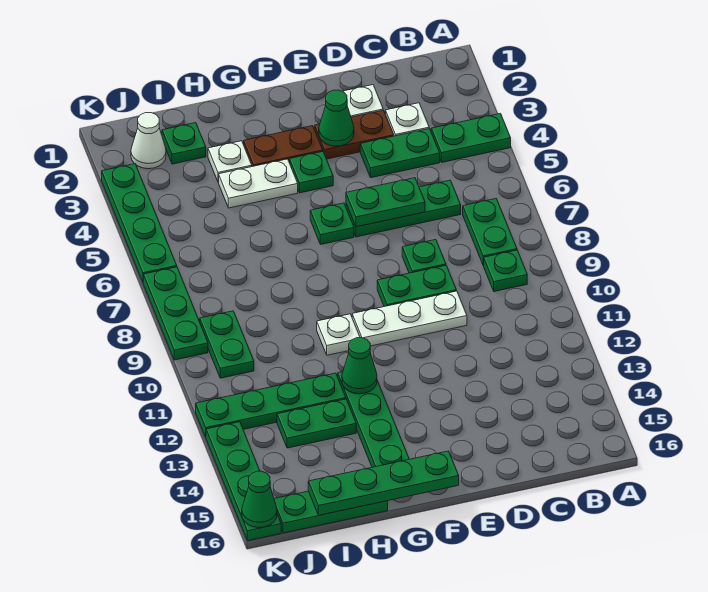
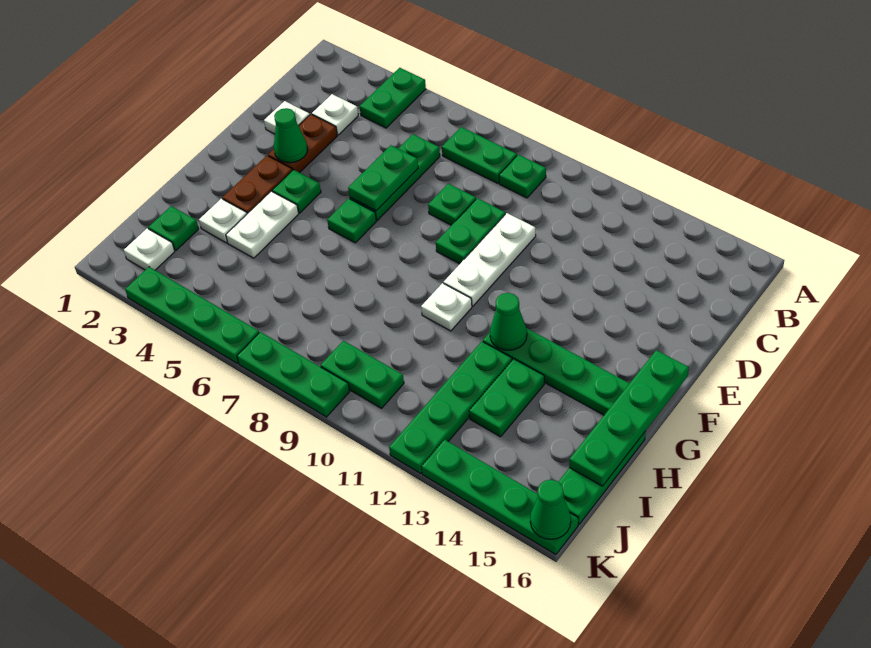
green 1x2 plate [360,129,440,178] -> none
white 1x1 cone [131,113,166,169] -> white 1x1 plate [124,229,175,270]

